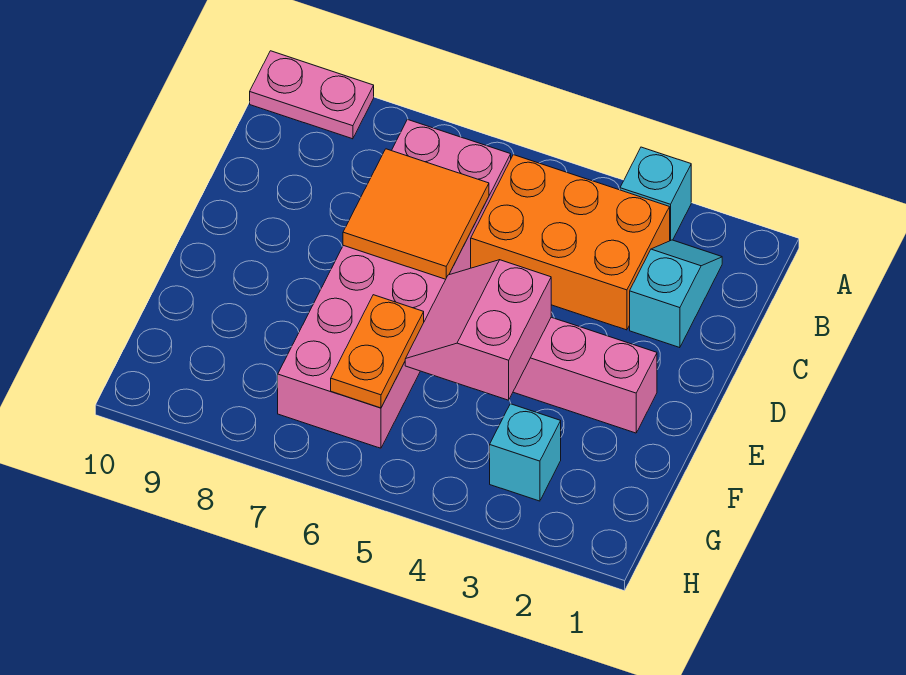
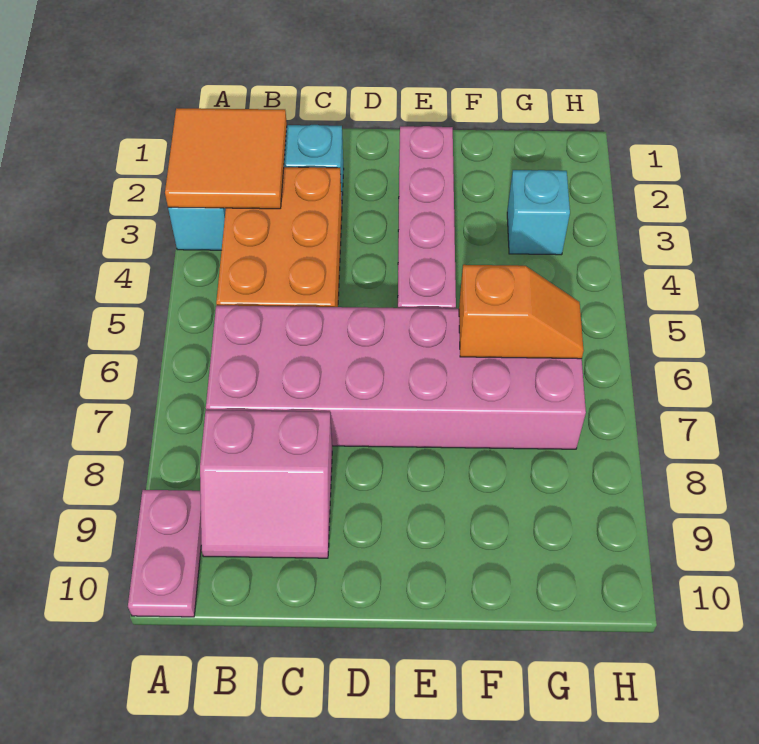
orange 2x2 tile [343,149,489,279] -> orange 2x2 tile moved to [165,108,287,209]
pink 2x2 slope [405,260,551,400] -> pink 2x2 slope moved to [200,410,332,558]
orange 1x2 plate [331,295,424,408] -> orange 1x2 slope [459,265,584,359]

